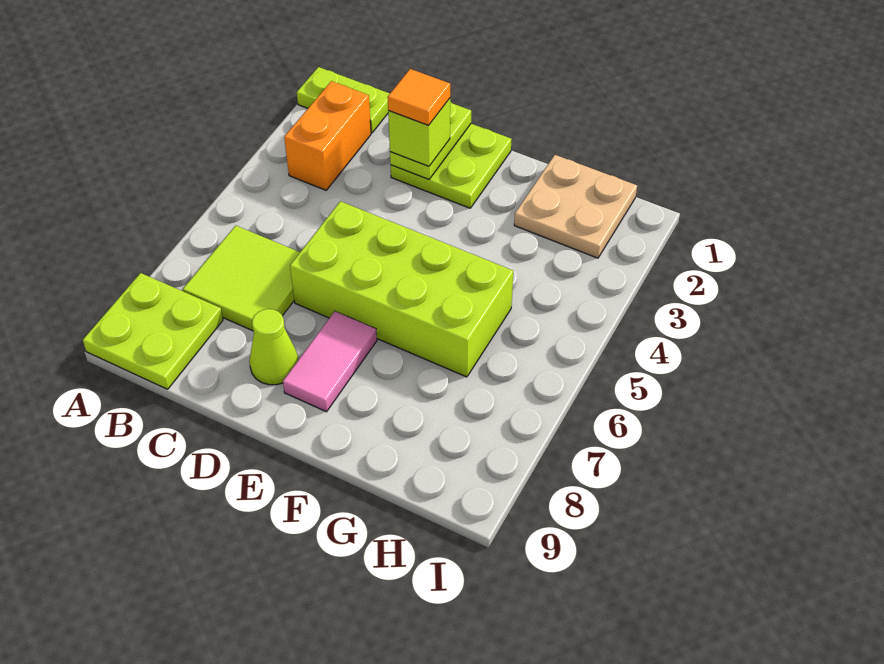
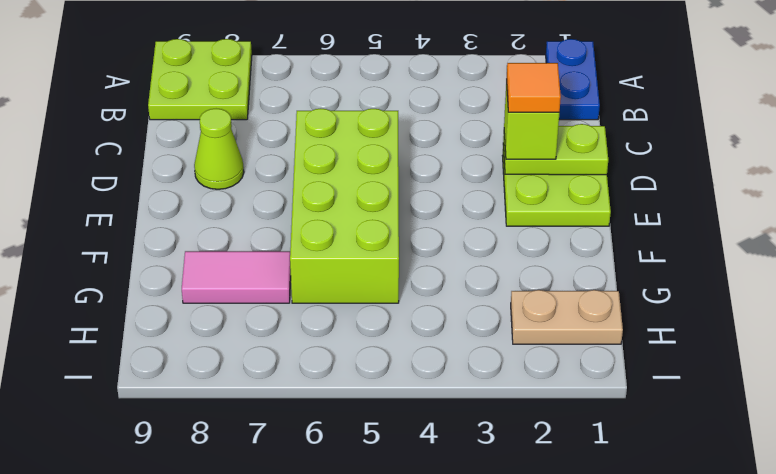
lime 1x2 plate [297,67,390,133] -> blue 1x2 plate [546,39,600,120]
orange 1x2 brick [284,81,371,190] -> none
lime 2x2 tile [183,226,300,331] -> none
pink 1x2 tile [283,311,377,412] -> pink 1x2 tile moved to [182,251,291,303]
tan 2x2 plate [514,155,637,258] -> tan 1x2 plate [511,290,623,344]

